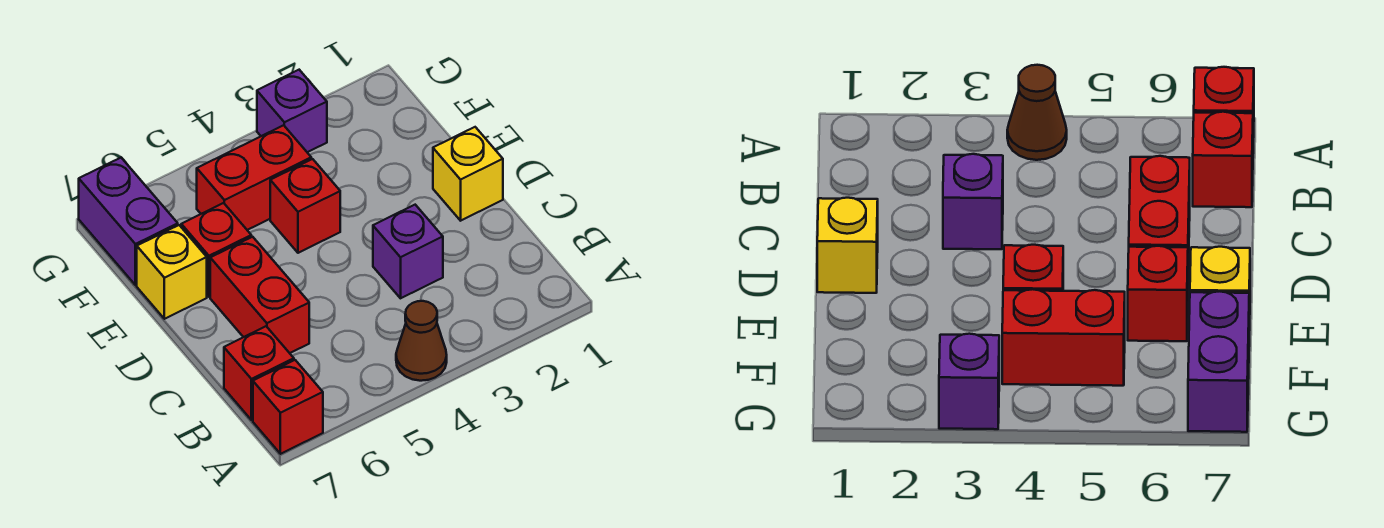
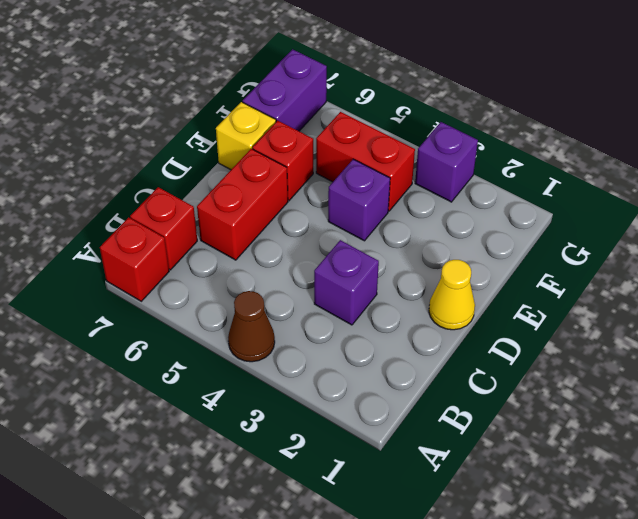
yellow 1x1 brick [433,127,503,221] -> yellow 1x1 cone [429,260,475,330]
red 1x1 brick [270,159,340,253] -> purple 1x1 brick [328,159,390,241]

